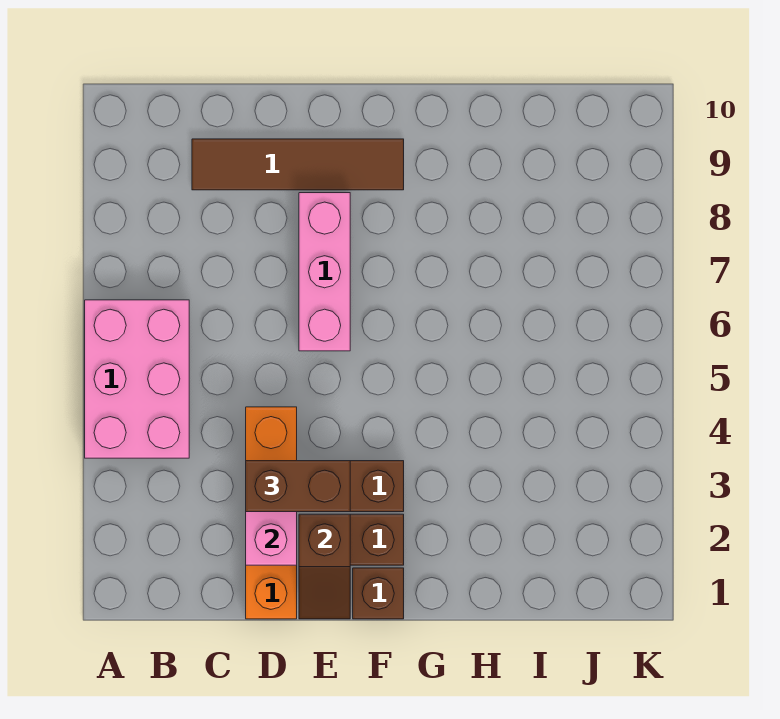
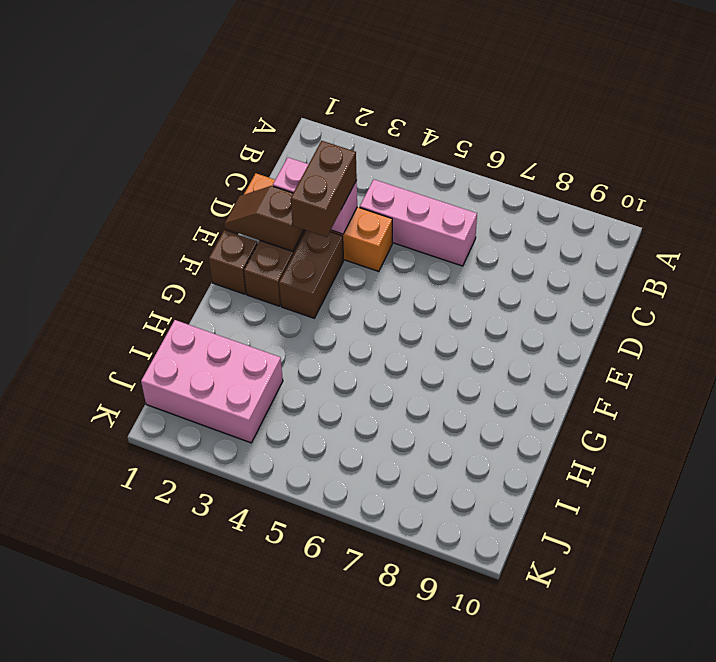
pink 2x3 brick [85,300,189,458] -> pink 2x3 brick moved to [141,320,283,443]
brown 1x4 tile [192,139,404,190] -> none
pink 1x3 brick [299,193,350,351] -> pink 1x3 brick moved to [360,180,477,266]

